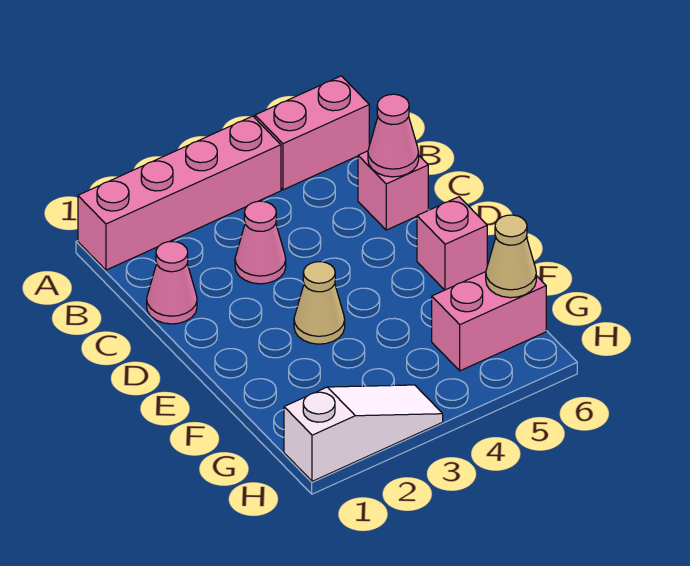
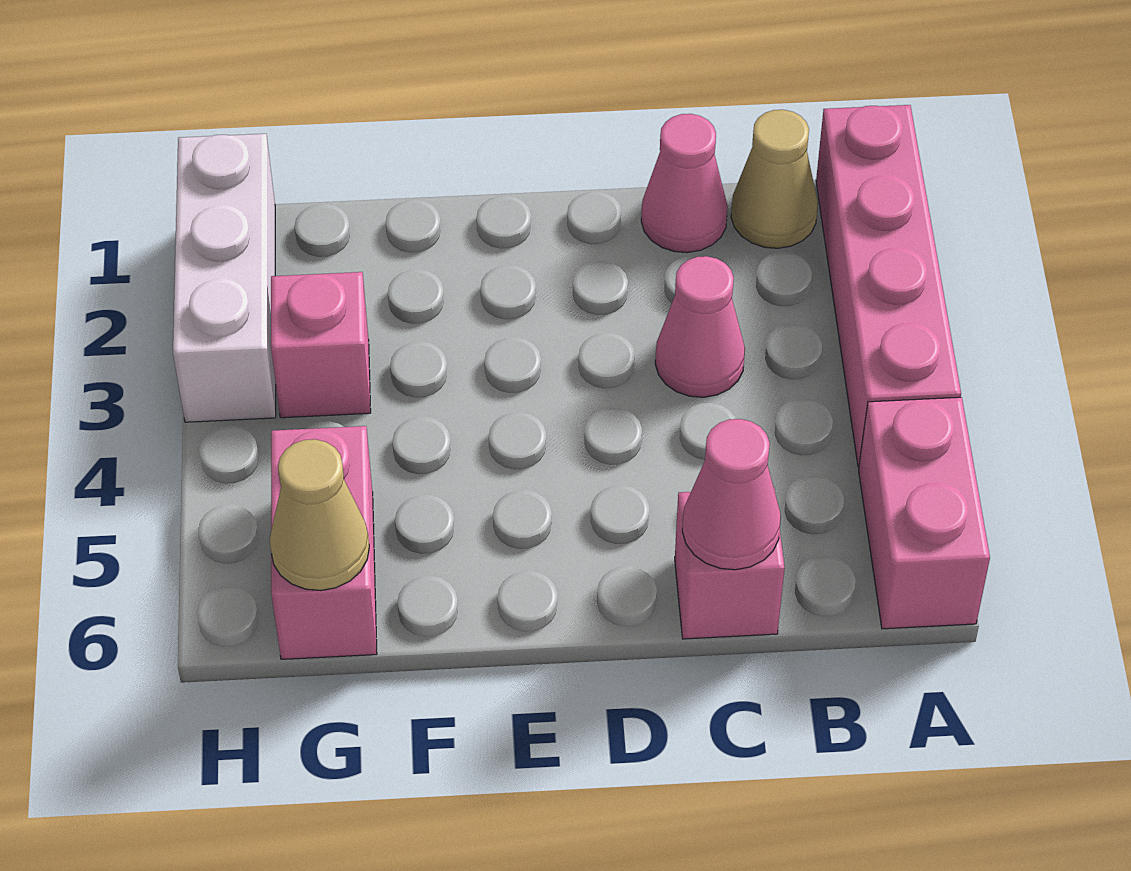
tan 1x1 cone [294,262,345,344] -> tan 1x1 cone moved to [731,110,818,248]
pink 1x1 brick [417,197,487,290] -> pink 1x1 brick moved to [271,272,371,418]
white 1x3 slope [284,385,443,481] -> white 1x3 brick [173,134,276,422]

